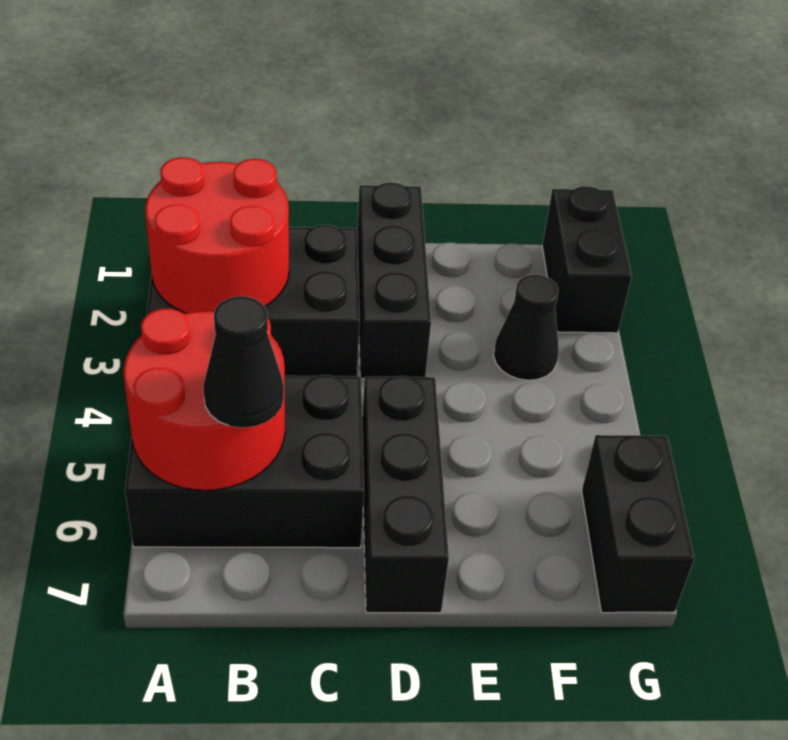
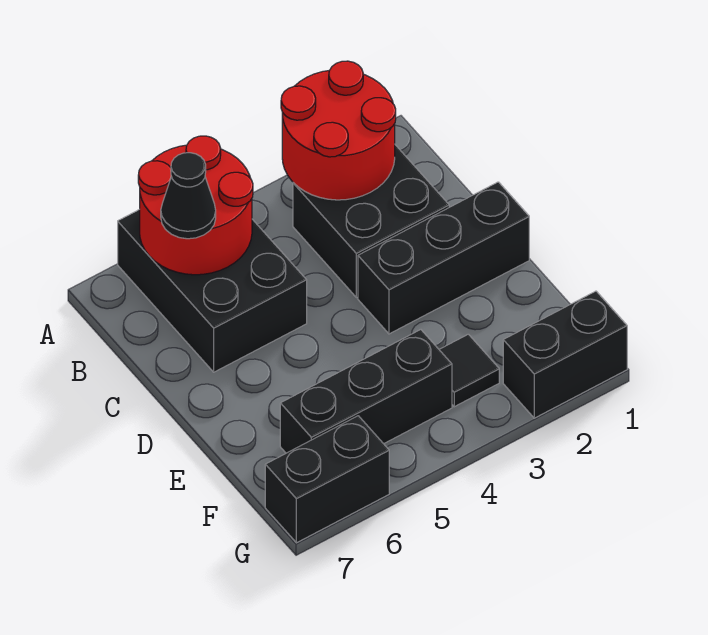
black 2x3 brick [147,225,360,376] -> black 2x2 brick [293,145,449,298]
black 1x3 brick [362,376,449,613] -> black 1x3 brick moved to [280,330,452,453]
black 1x1 cone [494,275,559,380] -> black 1x1 tile [439,334,499,407]

